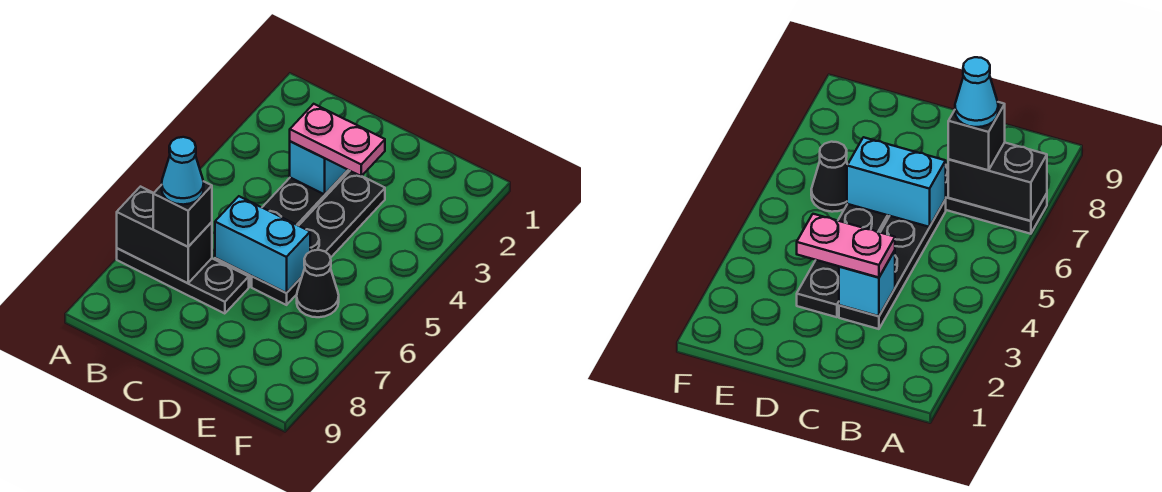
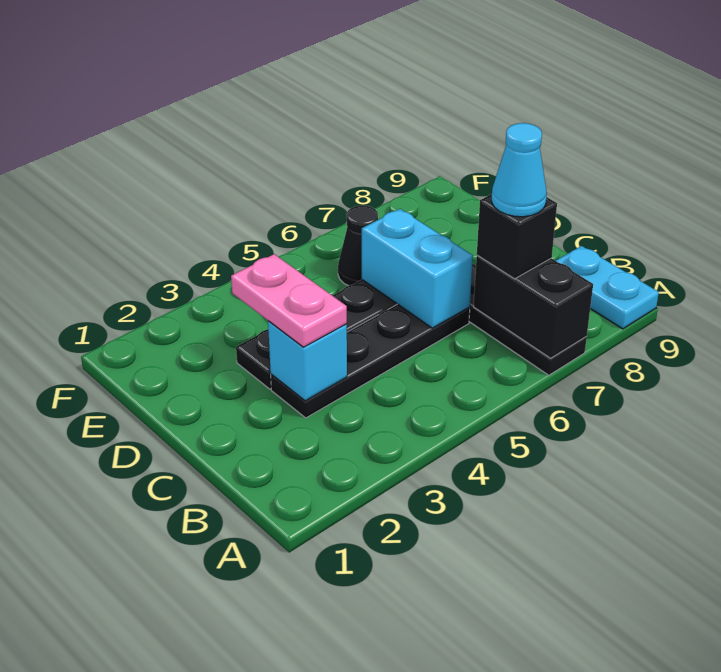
none -> cyan 1x2 plate [556,246,659,329]

